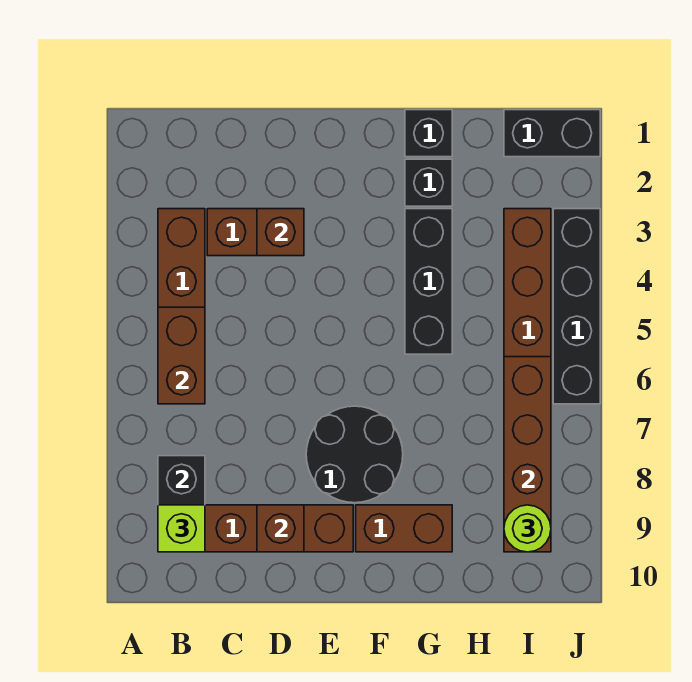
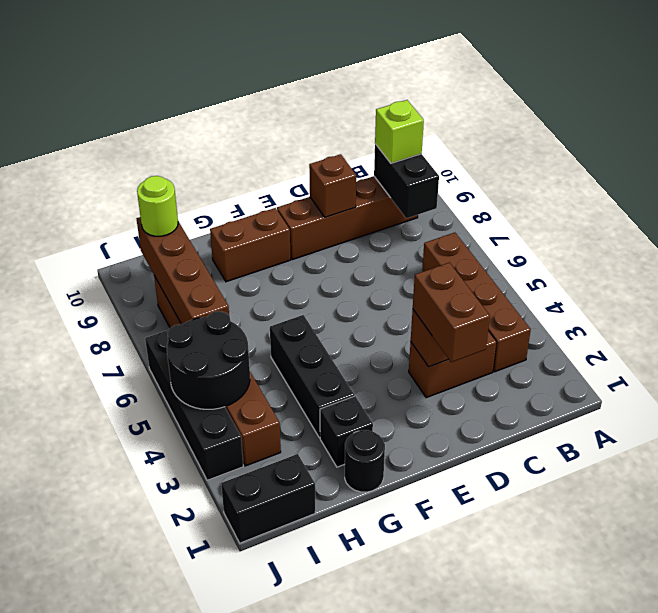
brown 1x2 brick [158,307,205,404] -> brown 1x2 brick moved to [413,263,490,362]
black 2x2 round brick [306,406,403,503] -> black 2x2 round brick moved to [167,311,250,409]
black 1x1 brick [405,110,452,157] -> black 1x1 round brick [345,430,385,492]

